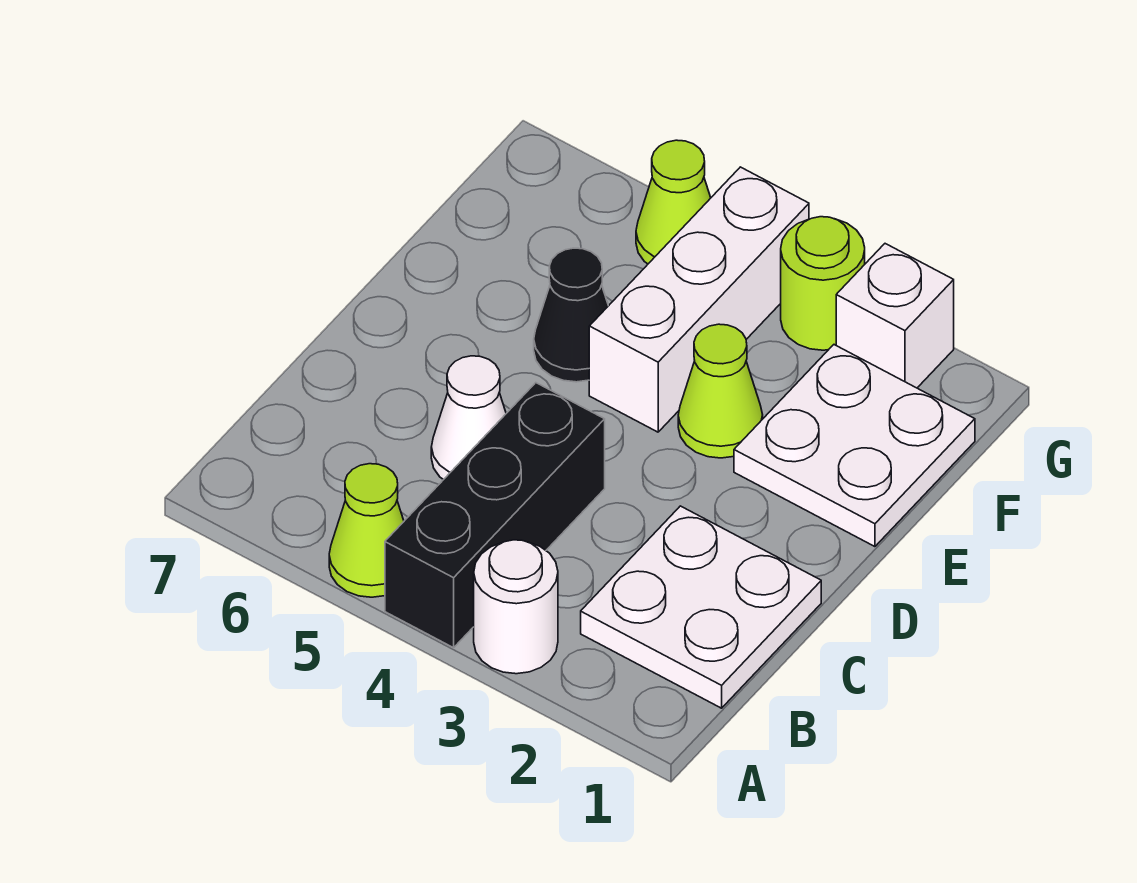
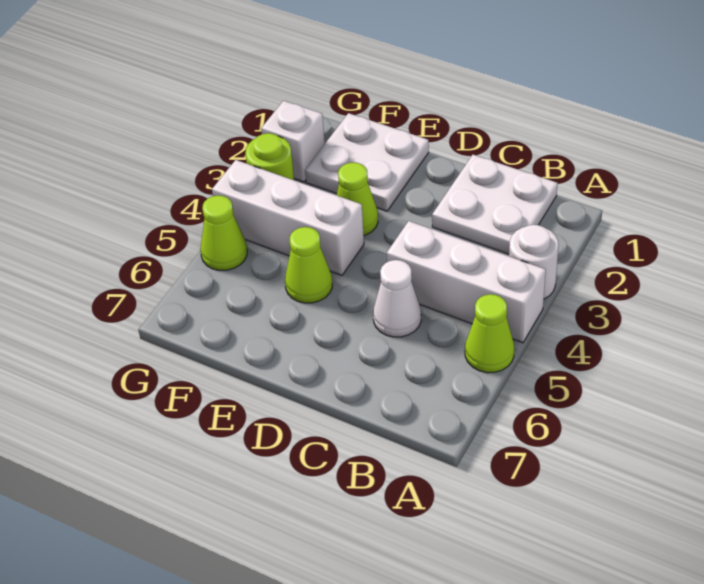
black 1x3 brick [385,383,605,648] -> white 1x3 brick [387,221,546,343]
black 1x1 cone [534,248,608,382] -> lime 1x1 cone [285,227,332,303]

